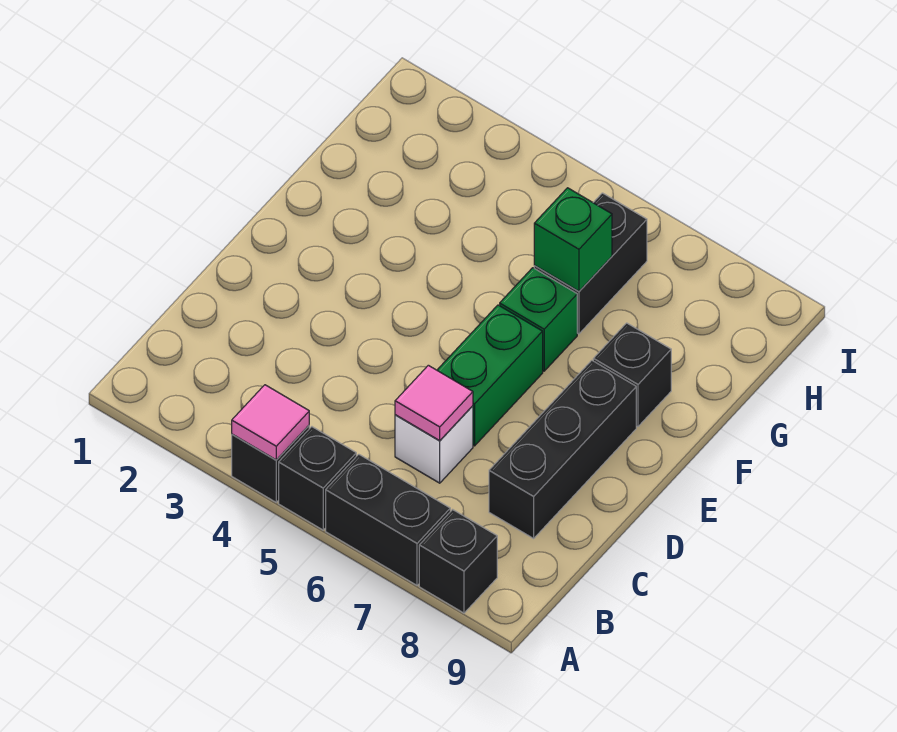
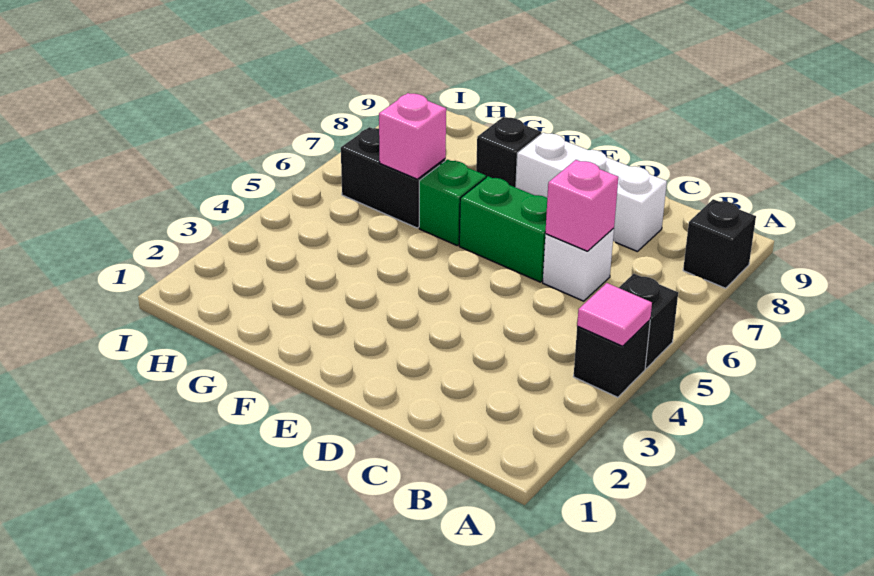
black 1x2 brick [326,454,450,585] -> none
pink 1x1 tile [395,365,473,441] -> pink 1x1 brick [545,160,618,251]
black 1x3 brick [489,360,636,538] -> white 1x3 brick [516,133,667,252]
green 1x1 brick [534,188,612,291] -> pink 1x1 brick [379,93,446,179]

